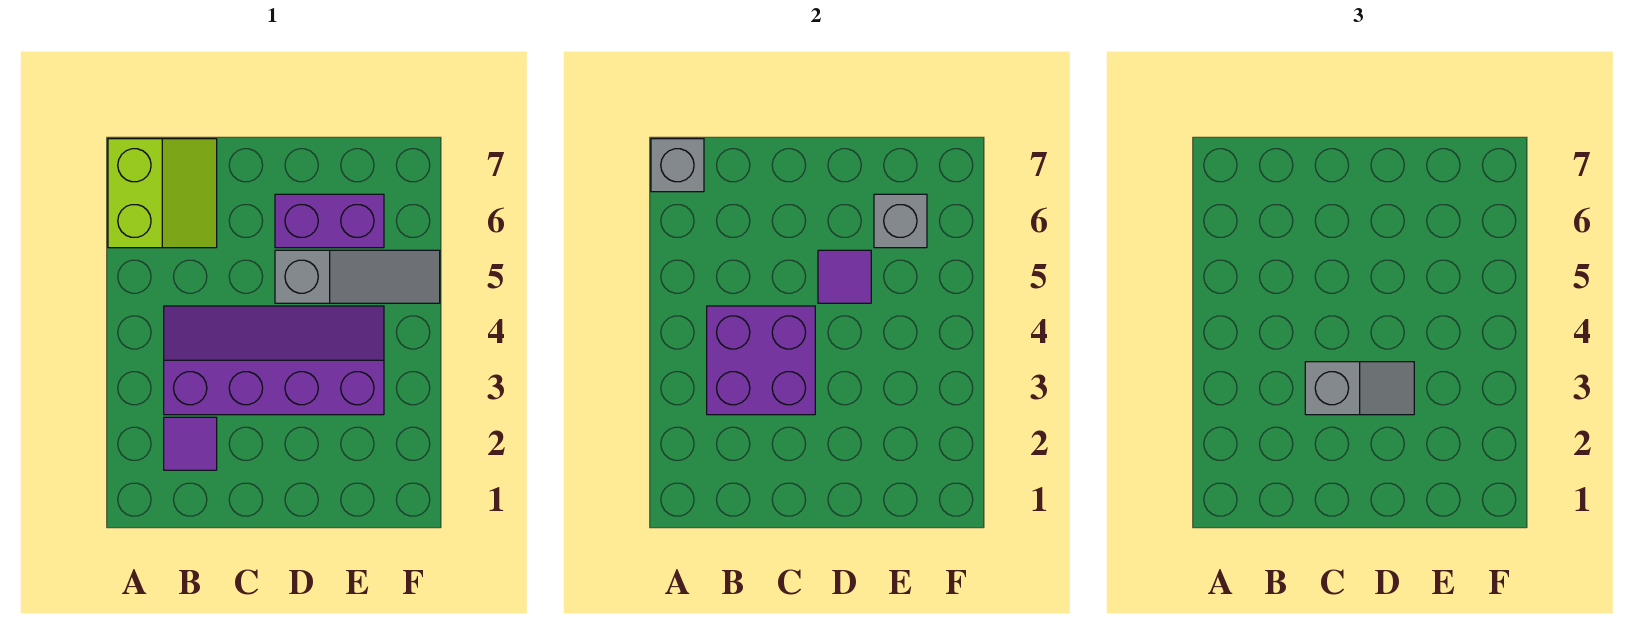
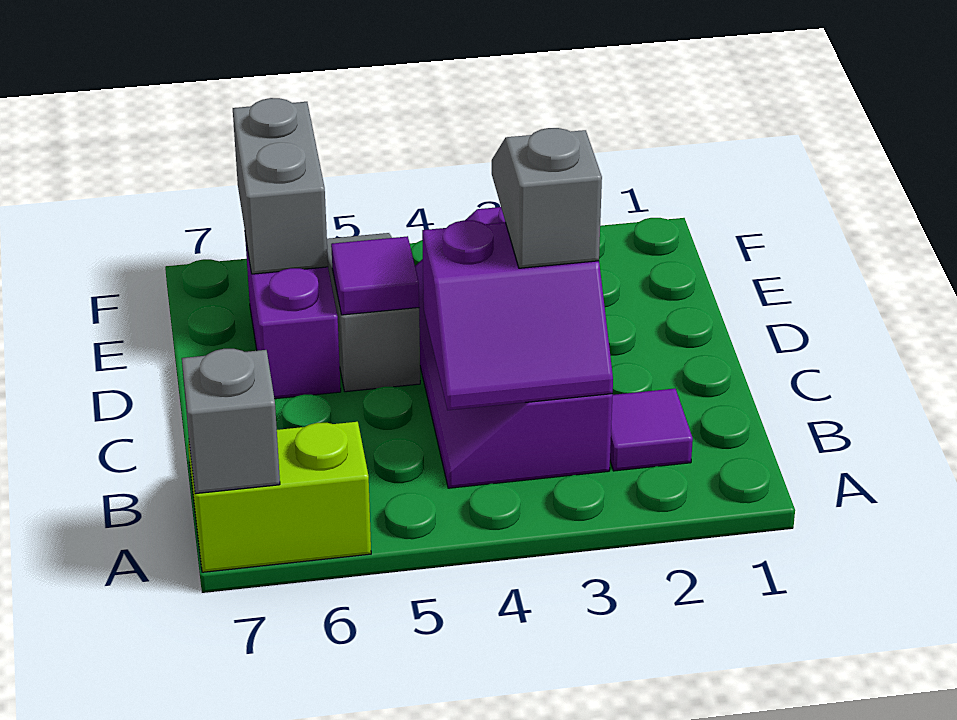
purple 2x2 brick [707,306,815,415] -> purple 2x2 slope [422,220,613,410]
grey 1x1 brick [874,194,927,248] -> grey 1x2 brick [233,98,328,274]

